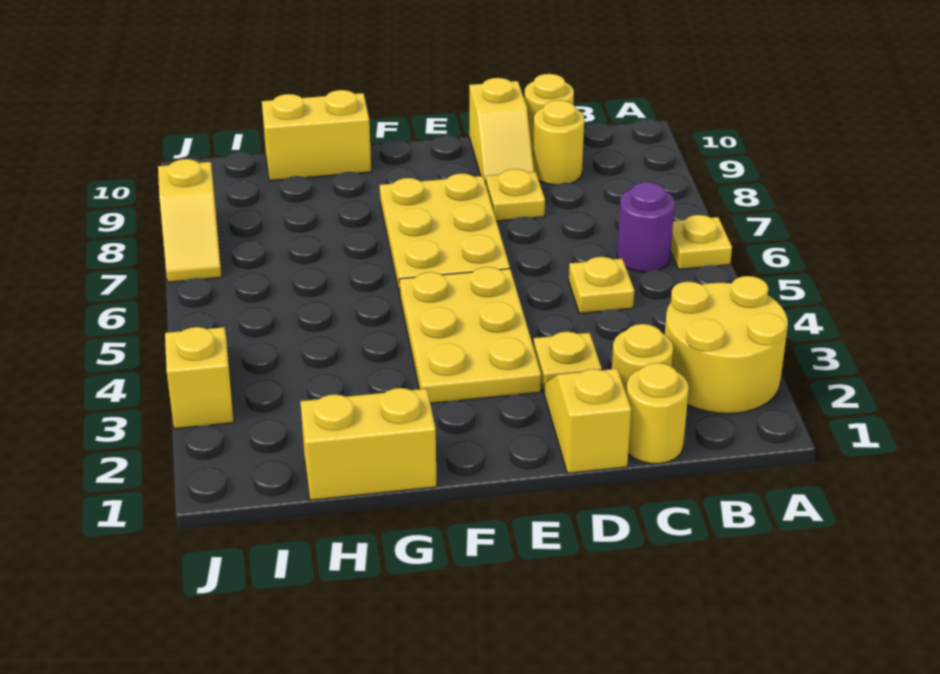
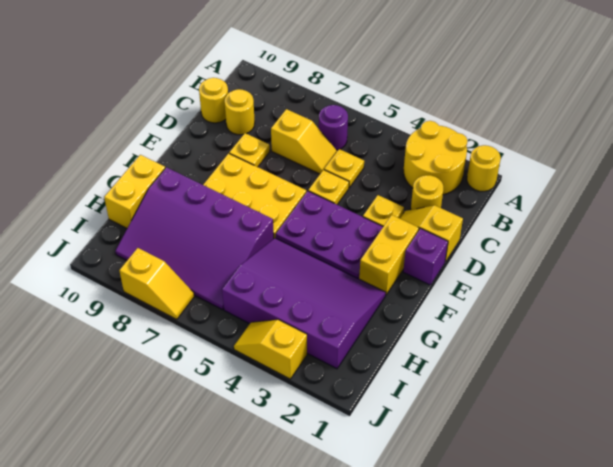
yellow 1x1 plate [671,215,732,269] -> yellow 1x1 plate moved to [308,170,349,204]
yellow 1x1 round brick [626,363,689,464] -> yellow 1x1 round brick moved to [467,145,501,191]
yellow 1x2 slope [469,78,534,183] -> yellow 1x2 slope moved to [271,109,337,174]
none -> purple 1x1 brick [403,229,448,285]
yellow 2x3 plate [399,267,541,403] -> purple 2x3 plate [276,191,383,279]
yellow 1x2 brick [300,388,437,500] -> yellow 1x2 brick moved to [359,215,419,294]
none -> purple 3x4 slope [222,238,386,369]
none -> purple 3x4 slope [115,167,274,310]

